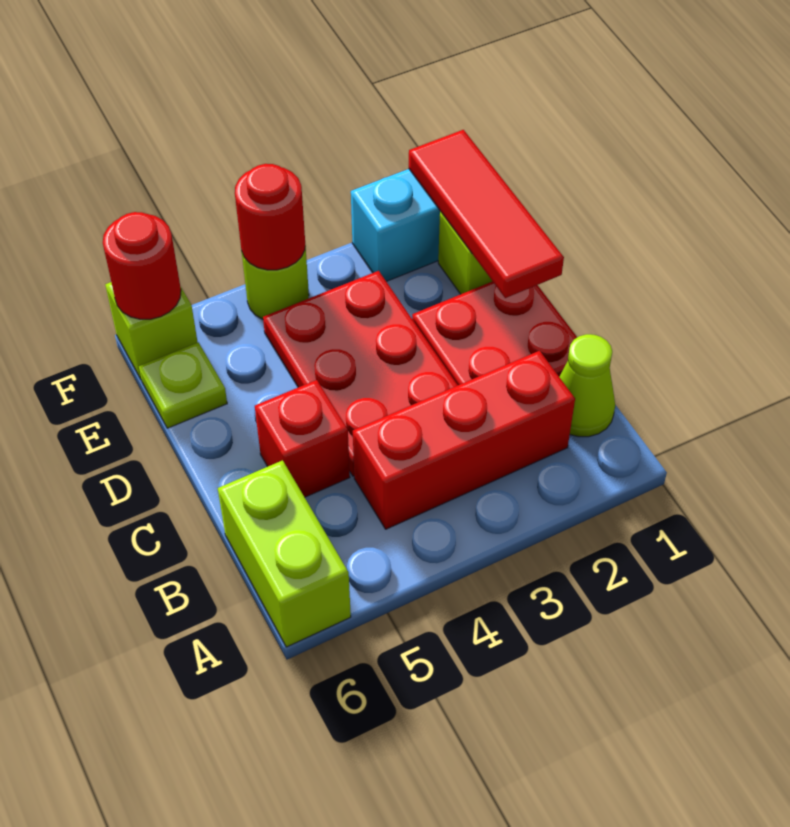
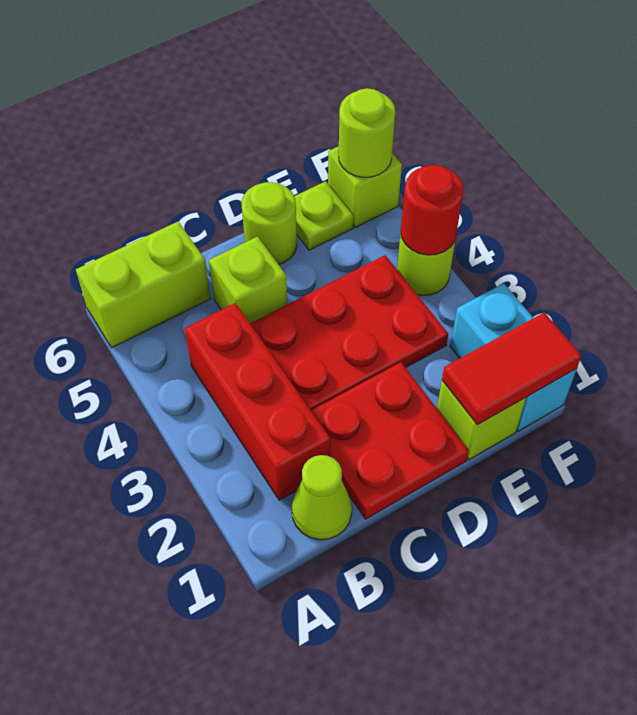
red 1x1 brick [255,380,350,497] -> lime 1x1 brick [209,237,287,323]
red 1x3 tile [409,130,564,298] -> red 1x2 tile [442,312,582,425]
none -> lime 1x1 round brick [241,182,297,264]
red 1x1 round brick [103,212,181,319] -> lime 1x1 round brick [339,88,395,177]

